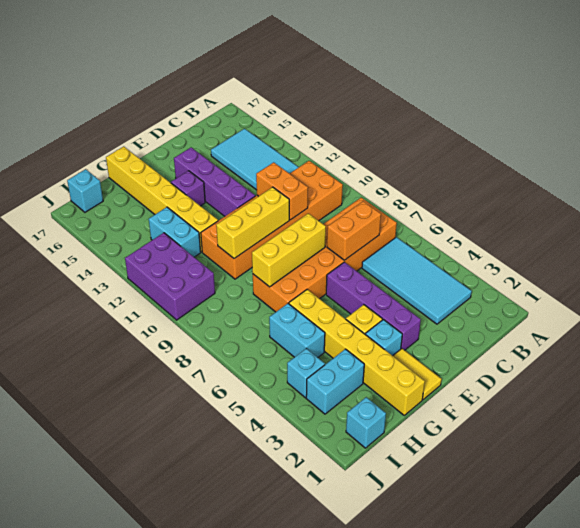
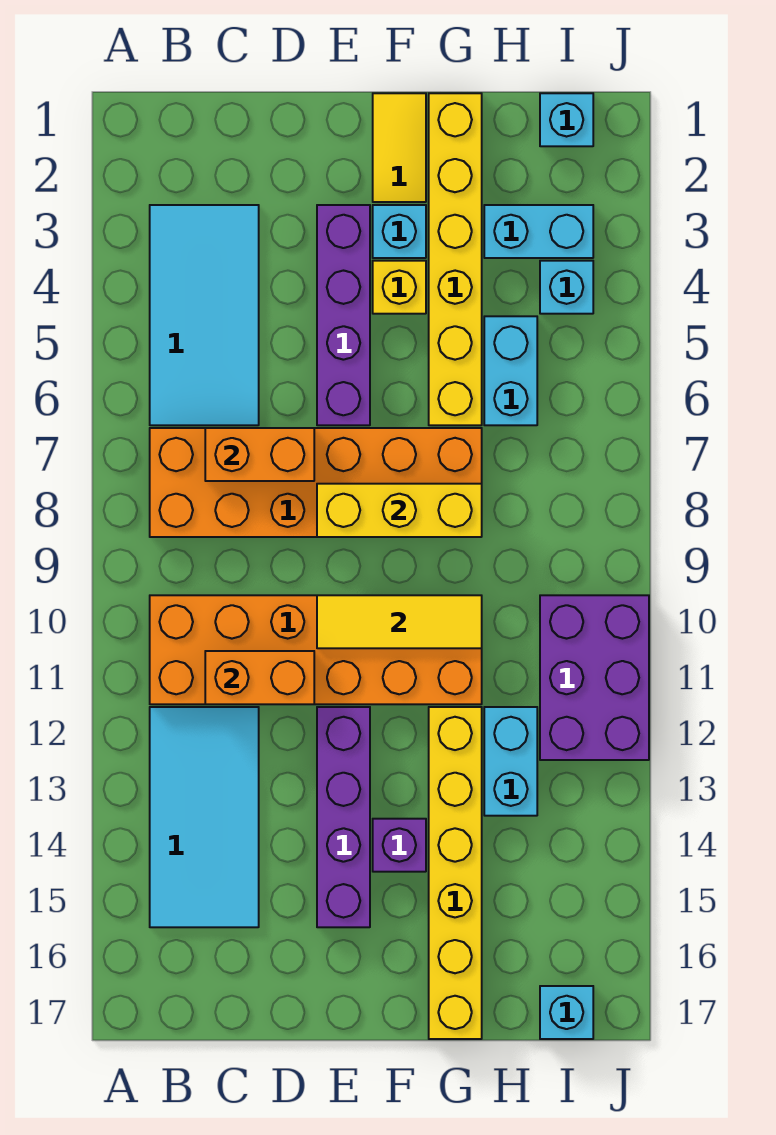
orange 1x2 brick [256,162,308,220] -> orange 1x2 brick turned to [205,651,314,704]
yellow 1x3 brick [216,187,289,259] -> yellow 1x3 tile [317,595,482,648]

